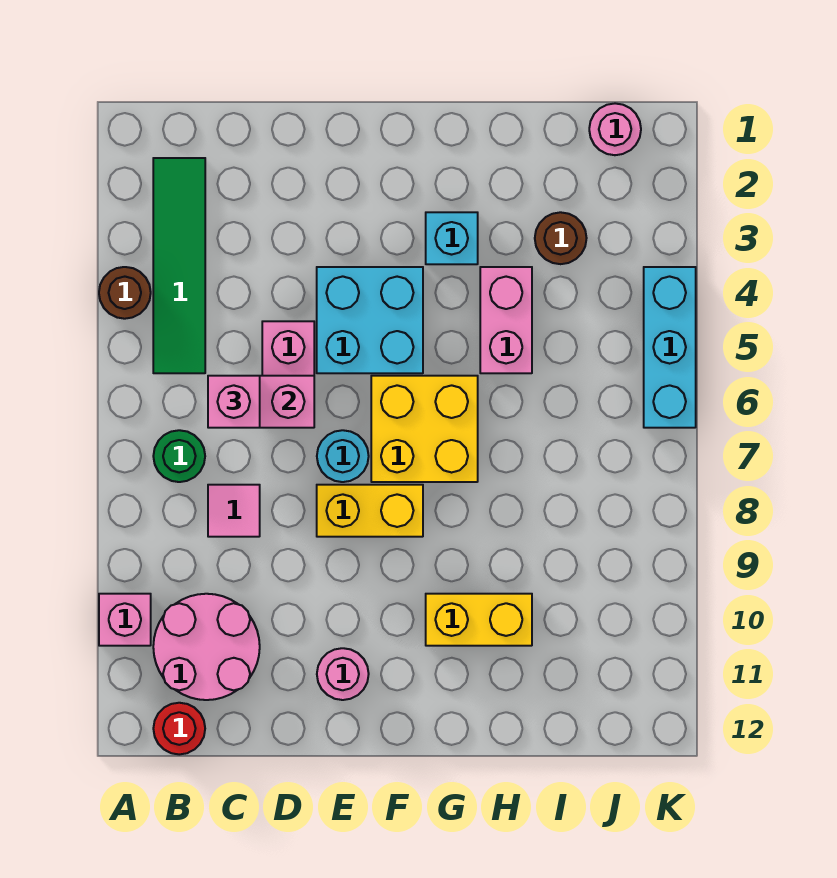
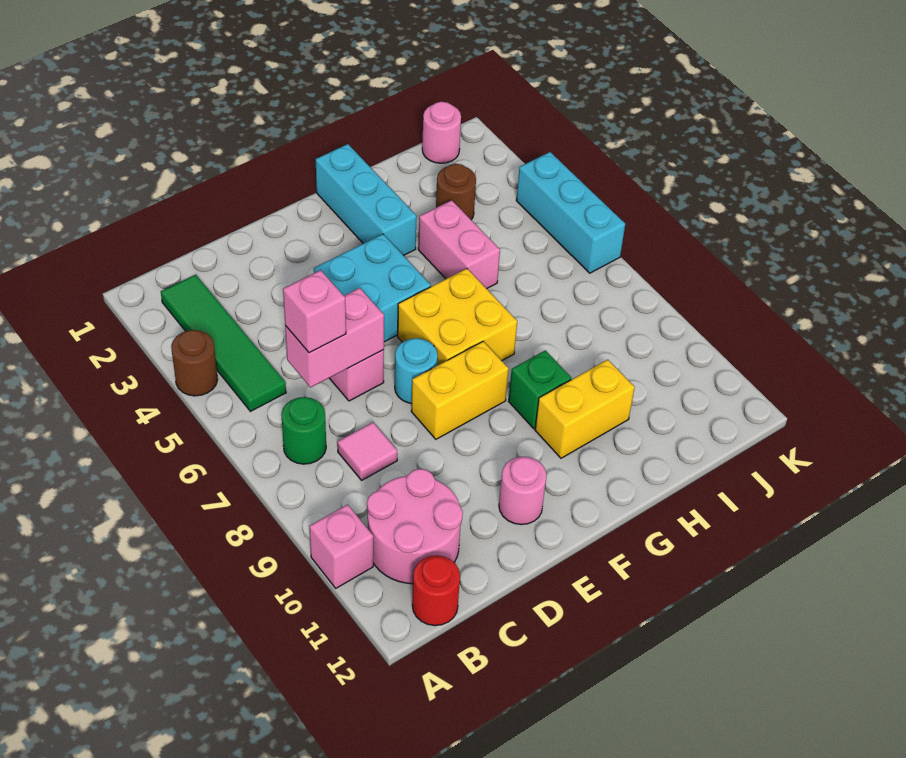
cyan 1x1 brick [426,212,478,264] -> cyan 1x3 brick [316,144,417,256]
none -> green 1x1 brick [508,350,571,429]

